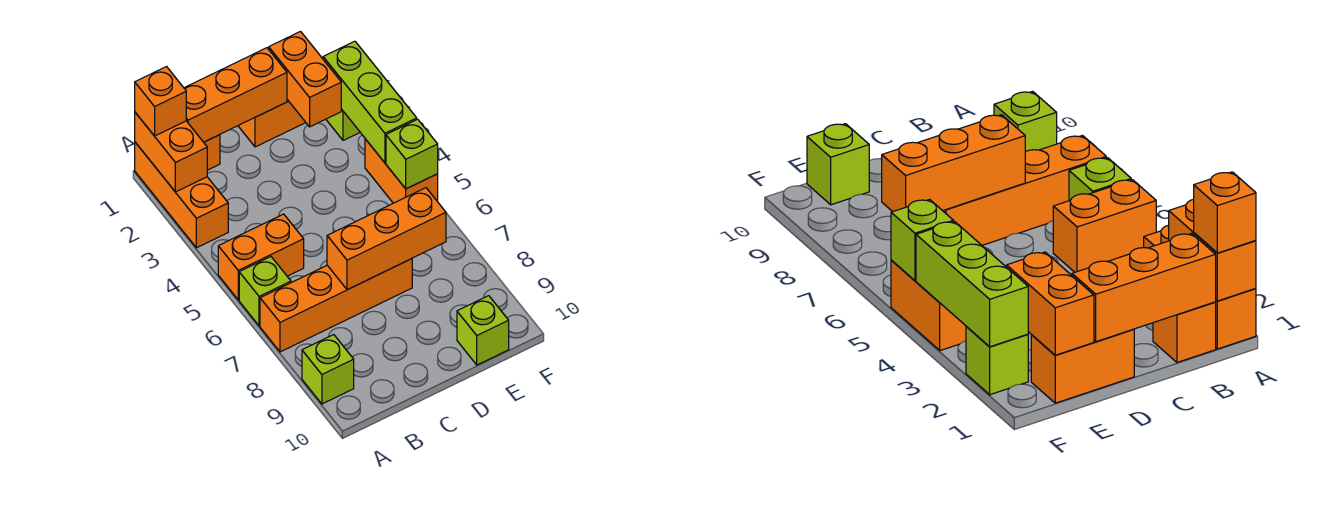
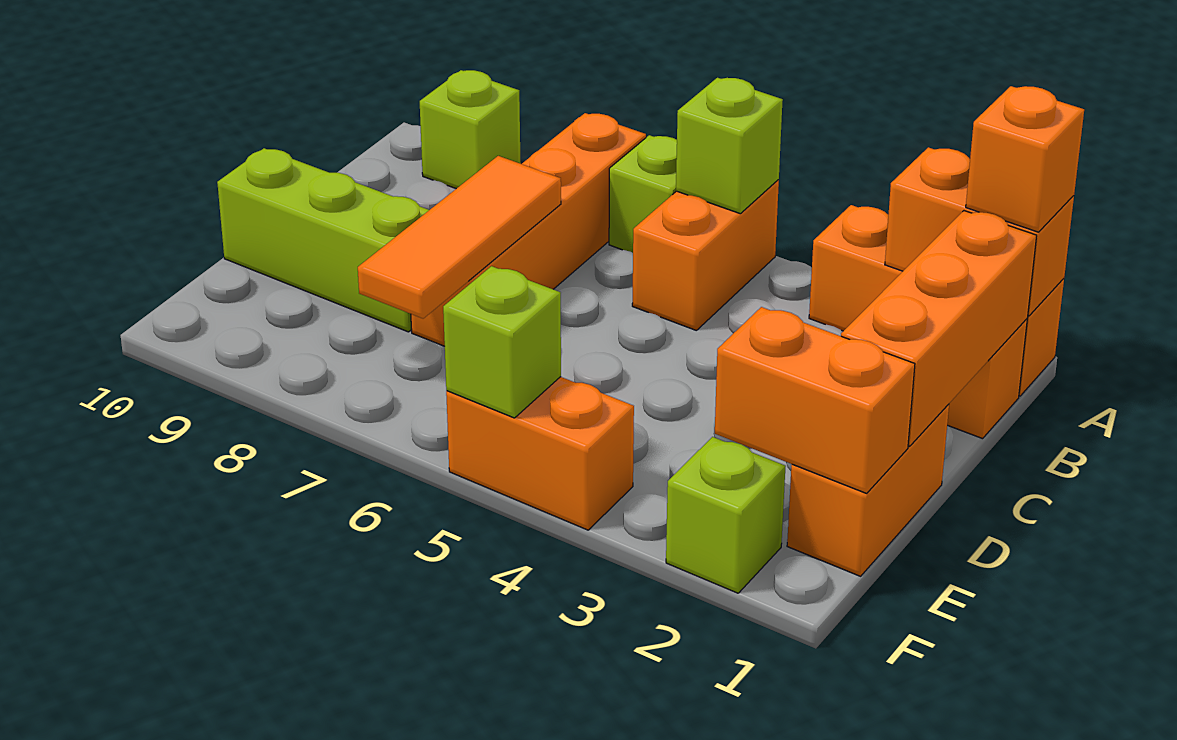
orange 1x3 brick [327,188,446,290] -> orange 1x3 tile [358,156,561,318]
lime 1x1 brick [457,296,509,365] -> lime 1x1 brick moved to [676,78,783,214]
lime 1x3 brick [323,41,417,163] -> lime 1x3 brick moved to [217,148,429,332]

